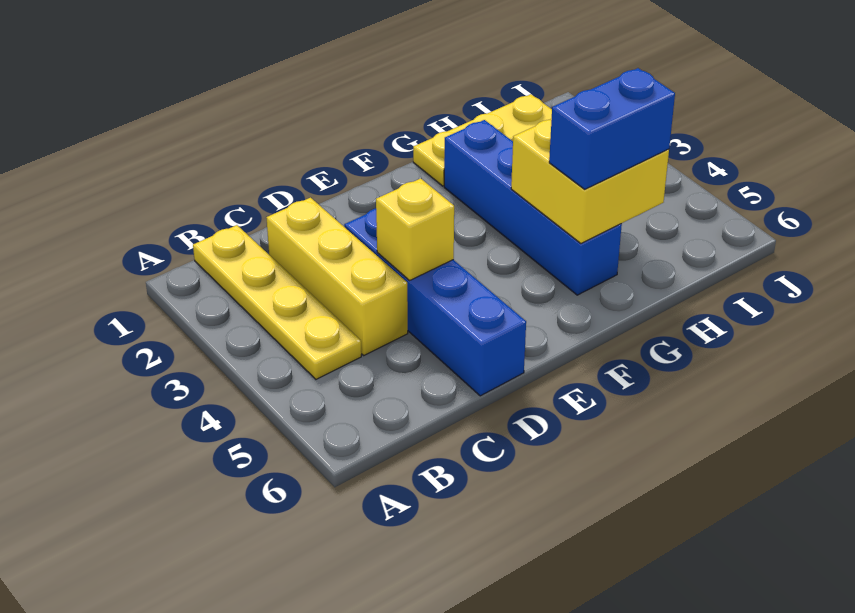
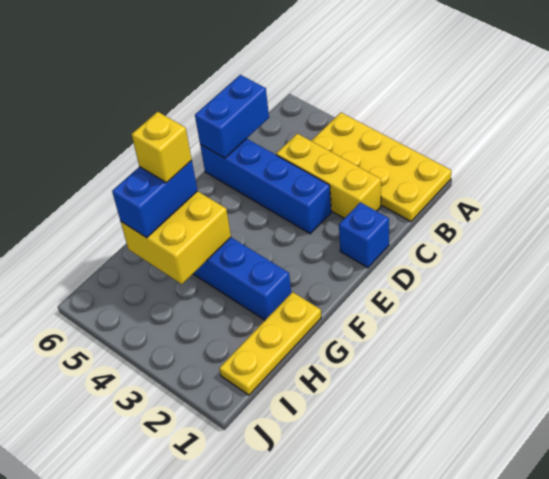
yellow 1x4 plate [193,225,361,379] -> yellow 2x4 plate [311,113,451,222]
none -> blue 1x2 brick [195,75,269,158]
none -> blue 1x1 brick [339,202,389,268]
yellow 1x1 brick [376,178,454,280] -> yellow 1x1 brick moved to [131,112,192,183]

